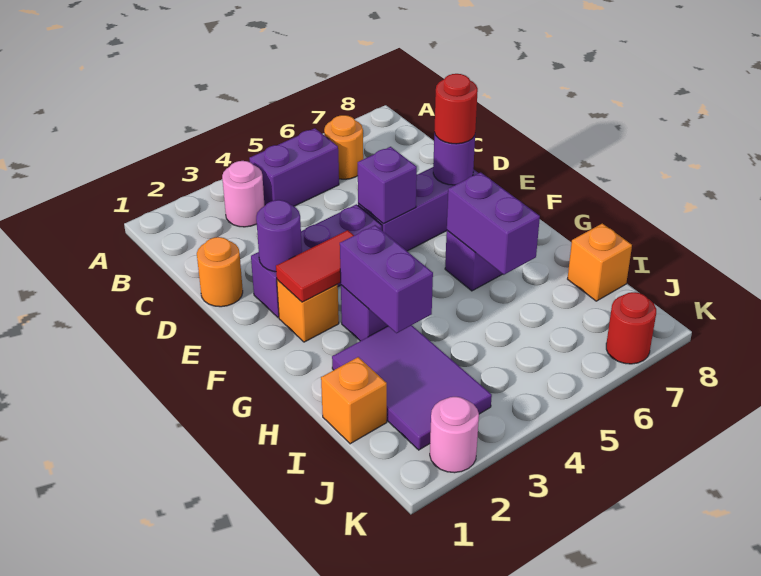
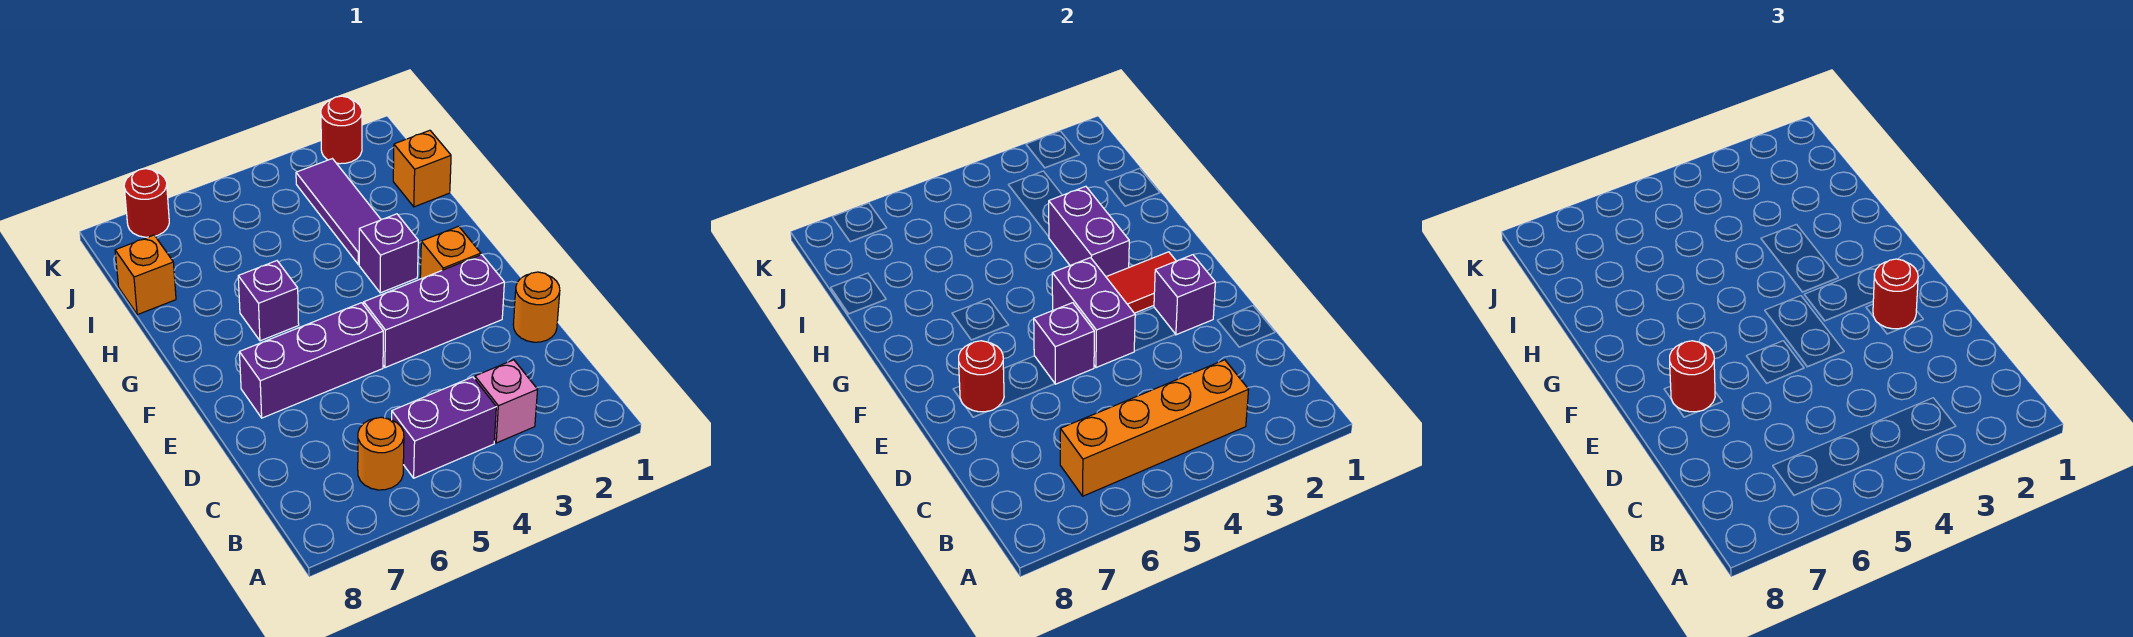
pink 1x1 round brick [222,161,265,227] -> pink 1x1 brick [475,360,538,443]
none -> orange 1x4 brick [1060,360,1249,496]
purple 1x1 round brick [256,200,302,272] -> purple 1x1 brick [1154,255,1215,335]
none -> red 1x1 round brick [1873,259,1918,329]
purple 1x1 round brick [433,133,475,185] -> red 1x1 round brick [959,341,1004,412]
purple 1x2 brick [447,172,540,275] -> purple 1x2 brick moved to [1052,258,1135,368]
purple 2x3 tile [332,325,492,450] -> purple 1x3 tile [296,159,381,265]
pink 1x1 round brick [430,397,479,473] -> red 1x1 round brick [321,96,362,164]

